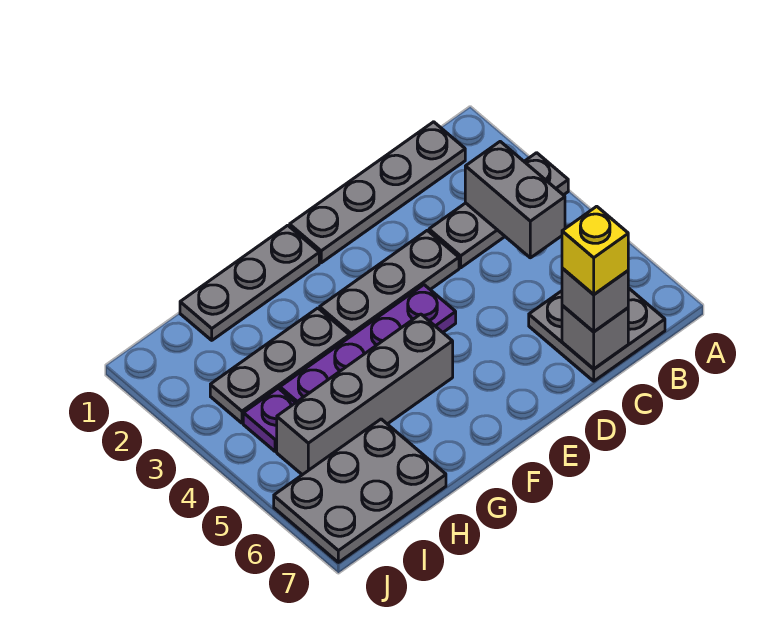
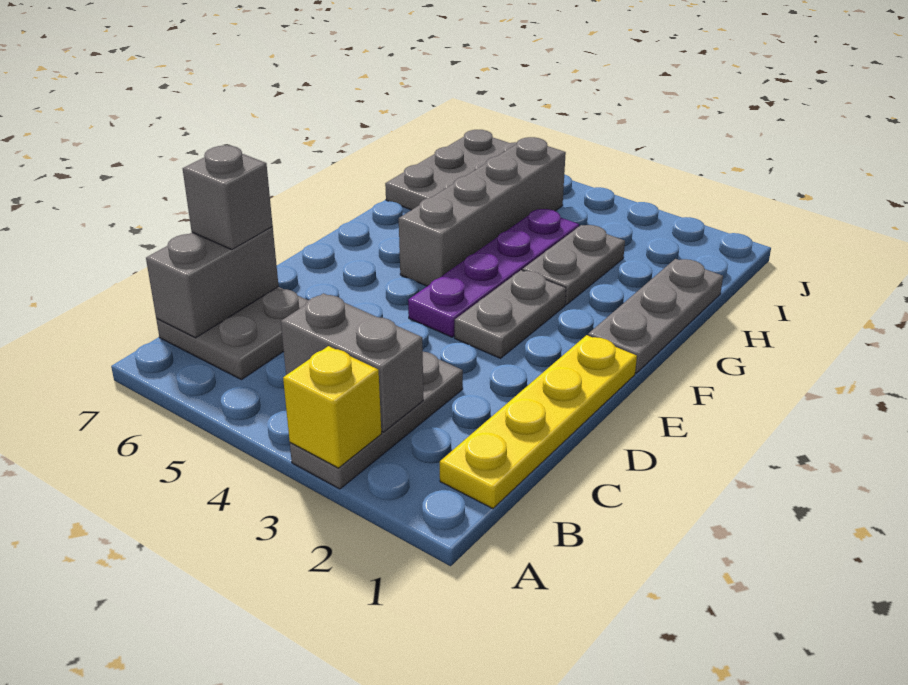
grey 1x4 plate [290,122,465,263] -> yellow 1x4 plate [440,335,637,509]
grey 1x1 brick [562,306,628,369] -> grey 1x2 brick [146,227,279,338]
yellow 1x1 brick [562,206,628,295] -> yellow 1x1 brick moved to [283,346,381,468]
grey 1x3 plate [320,230,459,337] -> grey 1x2 plate [455,270,566,358]
grey 1x3 plate [210,308,350,423] -> grey 1x2 plate [522,225,625,305]
purple 1x1 plate [243,388,295,451] -> none

